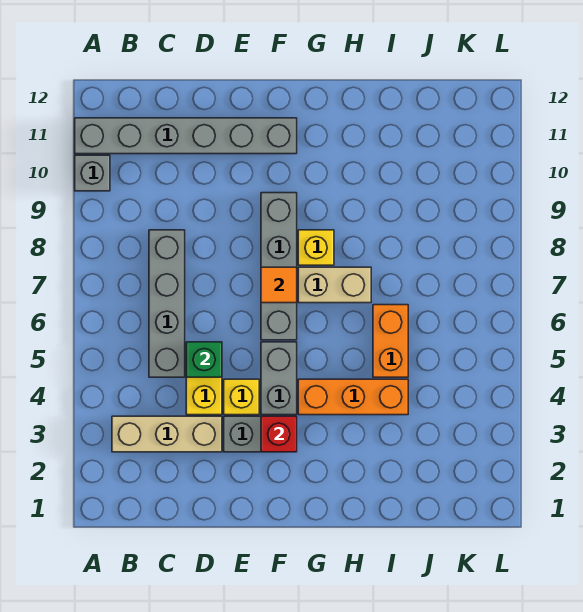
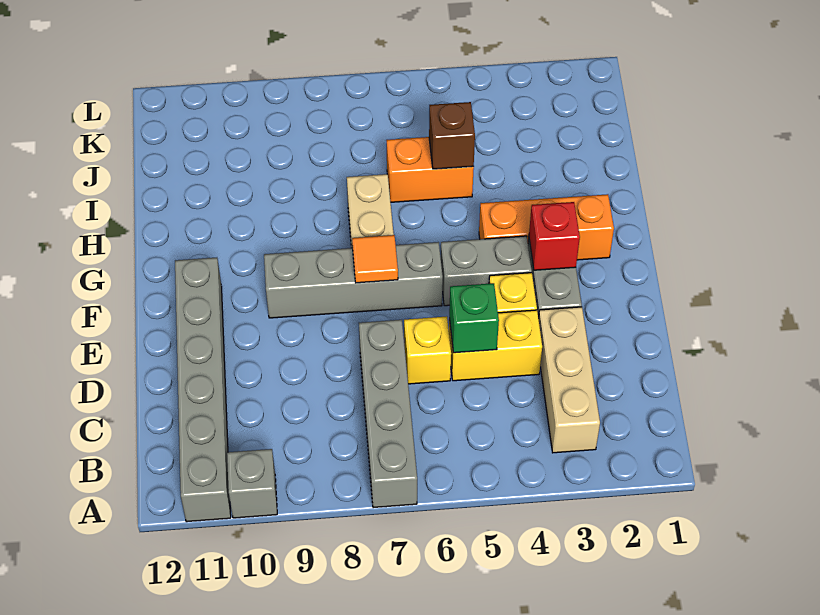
grey 1x4 brick [149,230,185,377] -> grey 1x4 brick turned to [359,320,417,508]
orange 1x3 brick [298,379,408,415] -> orange 1x3 brick turned to [479,194,614,260]
yellow 1x1 brick [298,230,334,265] -> yellow 1x1 brick moved to [404,316,451,384]
none -> brown 1x1 brick [429,102,475,169]

